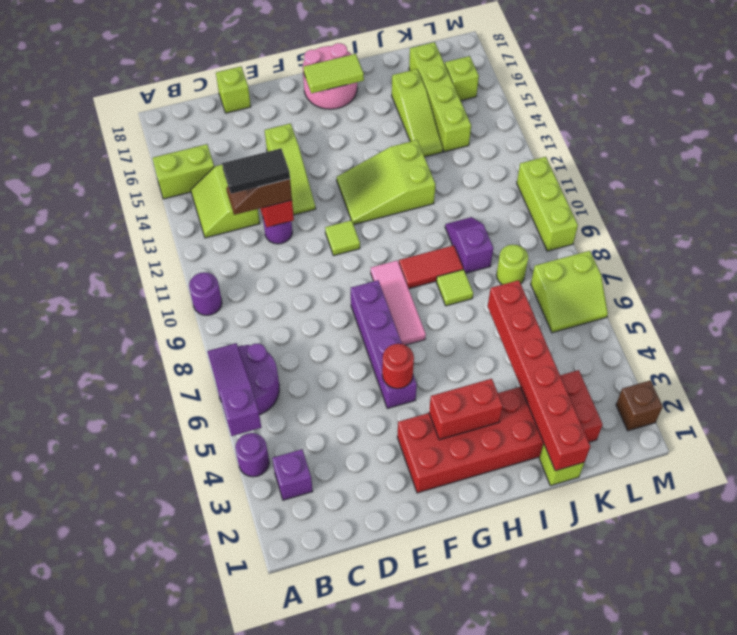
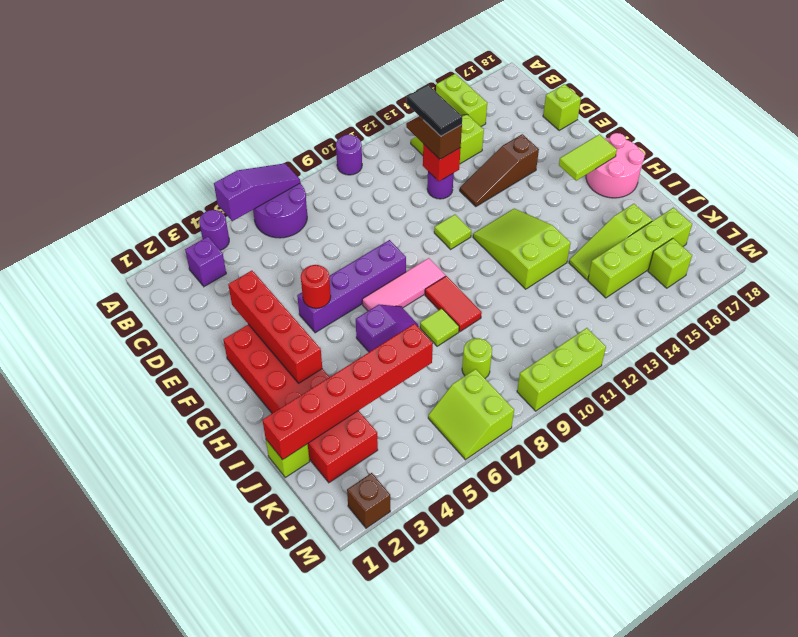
lime 1x3 slope [265,123,316,215] -> brown 1x3 slope [460,134,539,207]
red 1x2 brick [429,379,503,440] -> red 1x4 brick [228,271,322,383]
lime 1x2 tile [304,54,364,93] -> lime 1x2 tile turned to [559,134,617,181]
purple 1x2 slope [445,217,493,273] -> purple 1x2 slope moved to [356,305,418,352]

